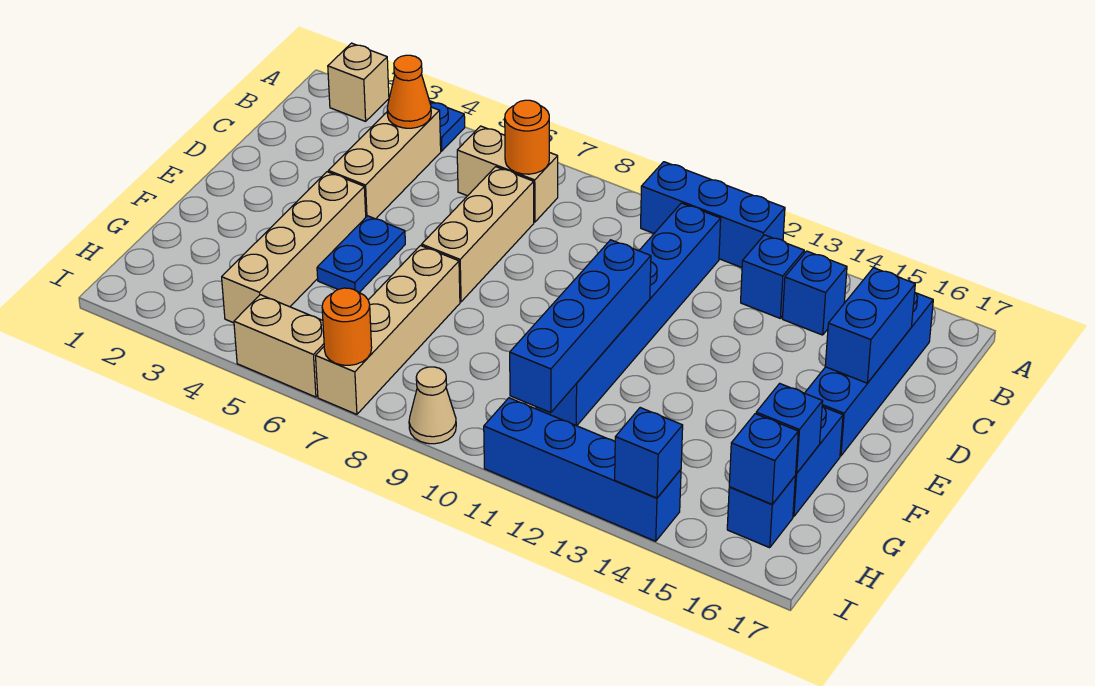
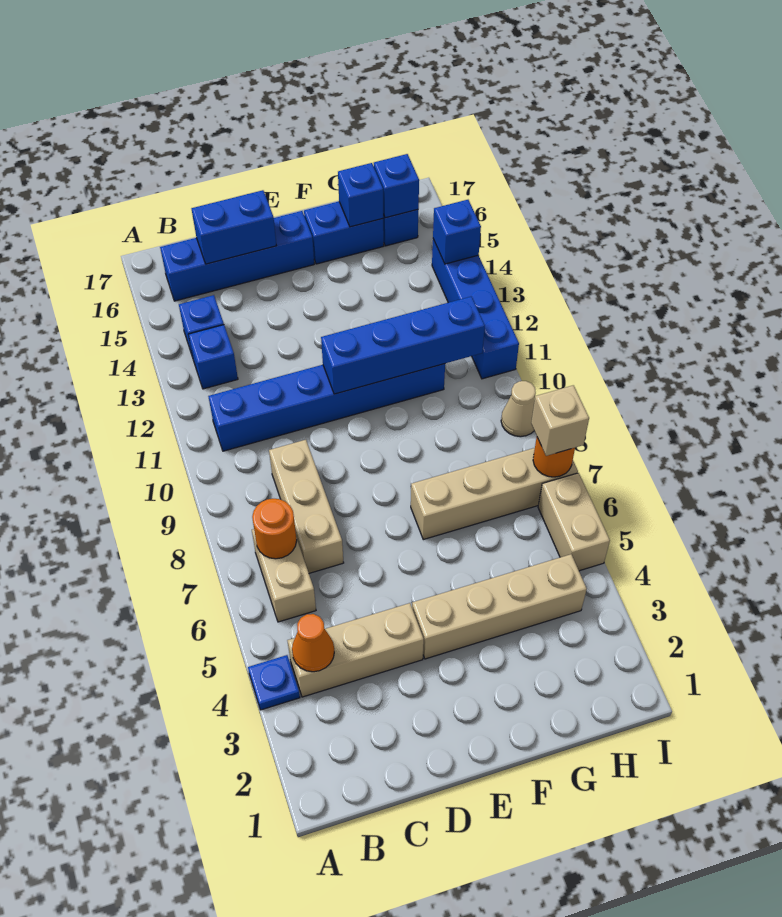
tan 1x1 brick [328,43,389,121] -> tan 1x1 brick moved to [531,385,589,456]
blue 1x3 brick [641,162,785,268] -> none
tan 1x3 brick [422,167,534,302] -> tan 1x3 brick turned to [269,440,344,573]
blue 1x2 plate [317,216,405,292] -> none

